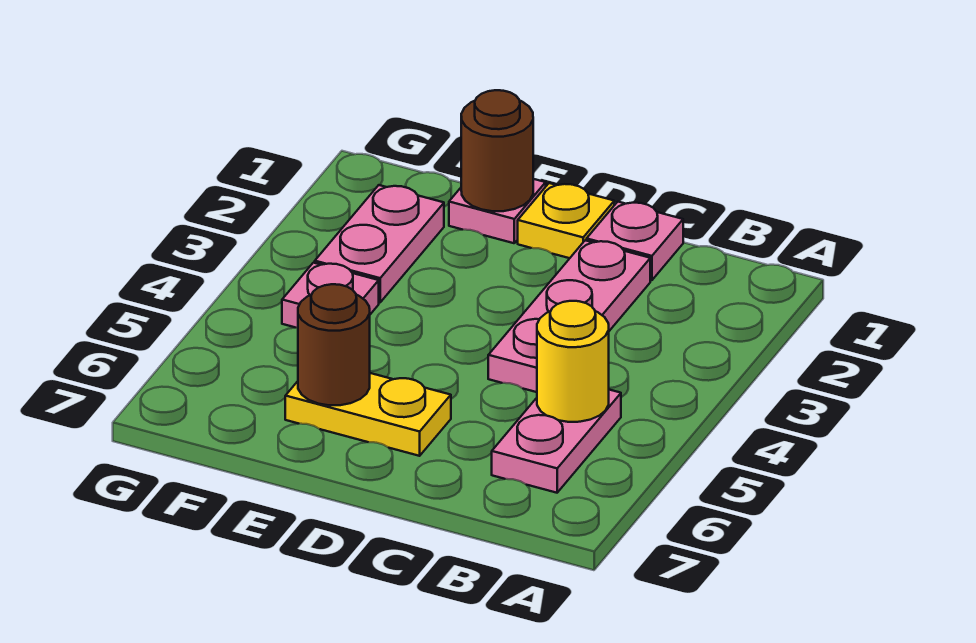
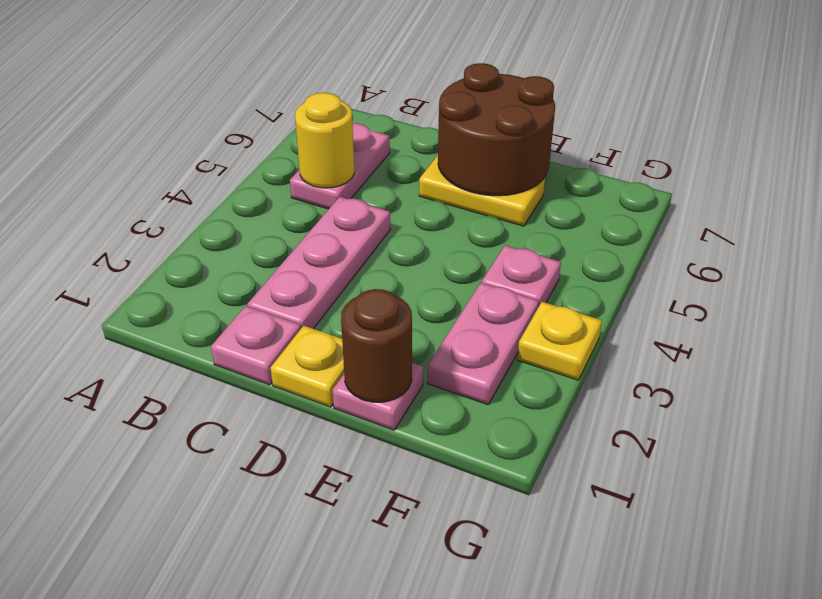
brown 1x1 round brick [298,284,370,405] -> brown 2x2 round brick [438,63,555,196]
none -> yellow 1x1 plate [517,302,602,380]

